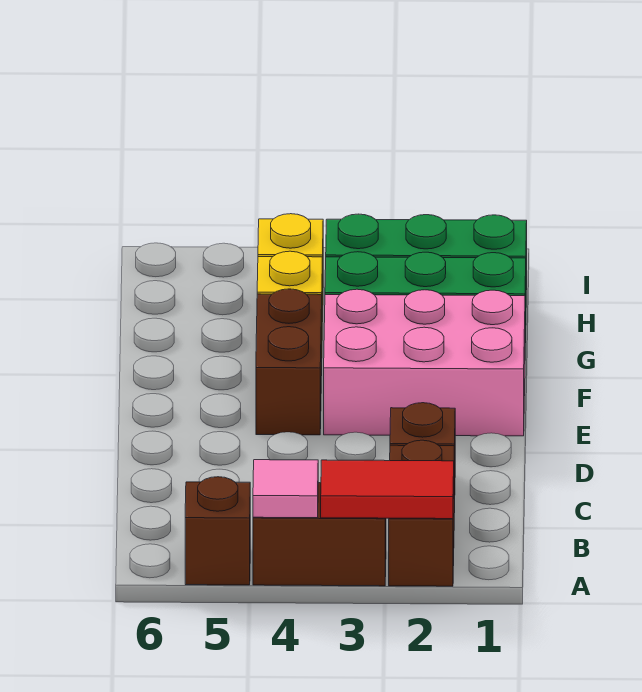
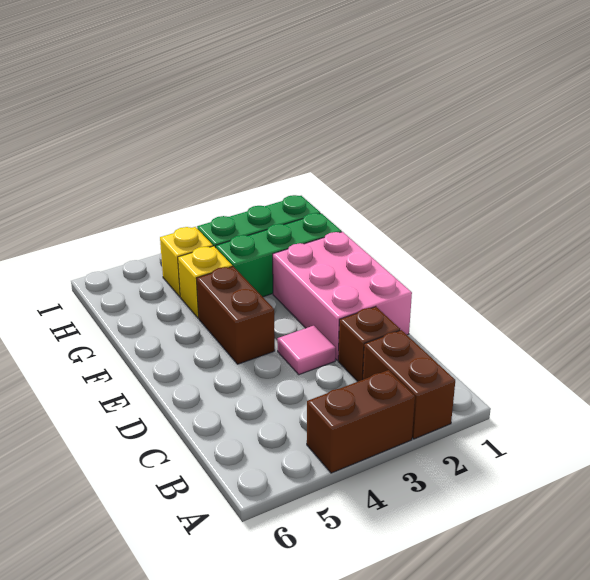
red 1x2 tile [321,460,454,519] -> none
pink 1x1 tile [253,460,318,518] -> pink 1x1 tile moved to [277,326,336,375]
brown 1x1 brick [185,477,250,585] -> none
pink 2x3 brick [324,289,525,436] -> pink 2x3 brick turned to [273,232,412,360]

